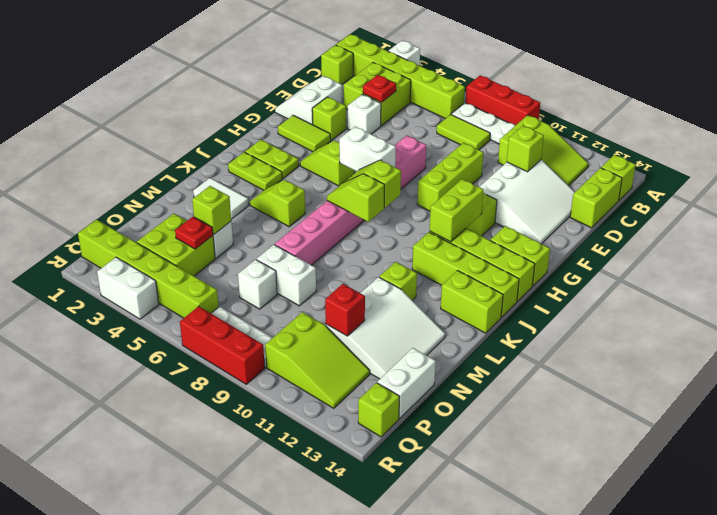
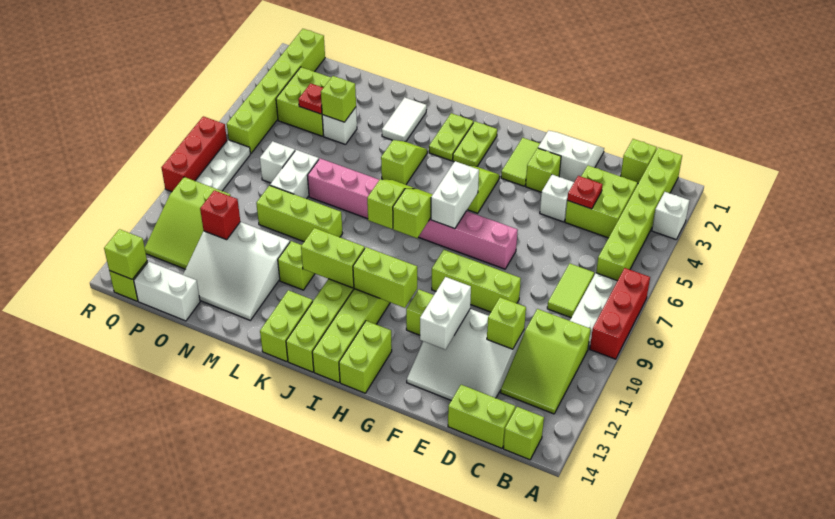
none -> lime 1x2 brick [301,228,365,288]
none -> lime 1x3 brick [256,185,343,241]
none -> lime 1x1 brick [104,229,147,279]
white 1x2 brick [97,257,159,319] -> white 1x2 brick moved to [420,277,471,350]

